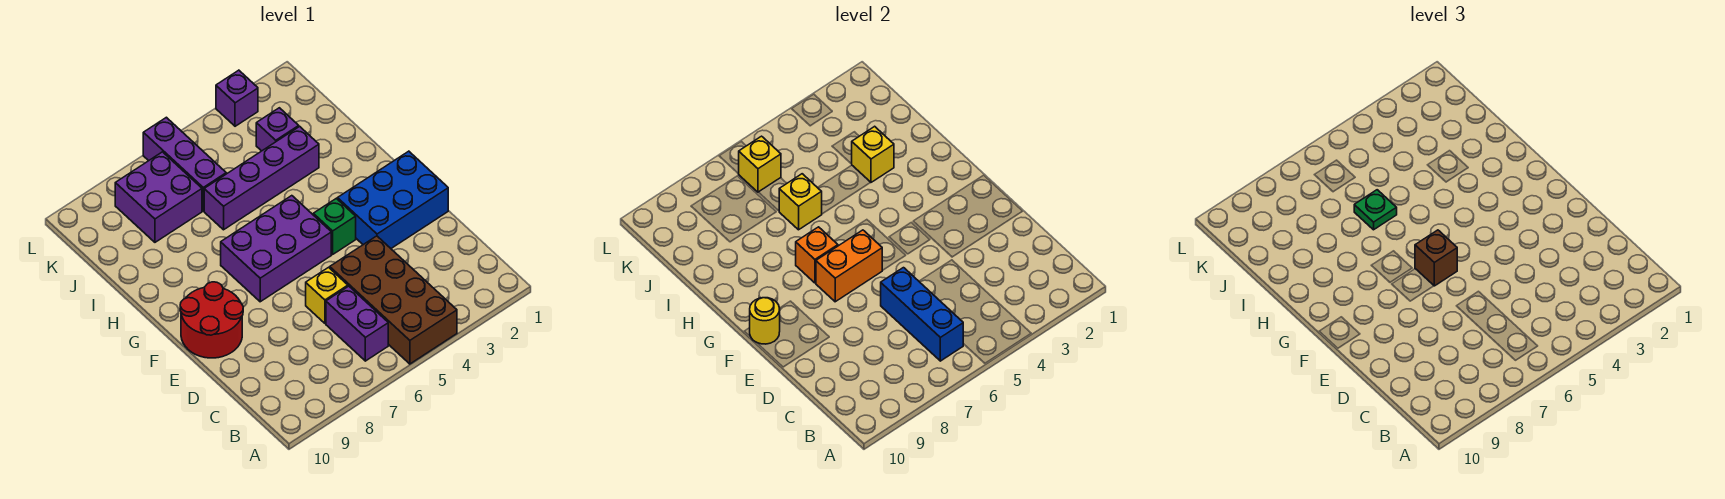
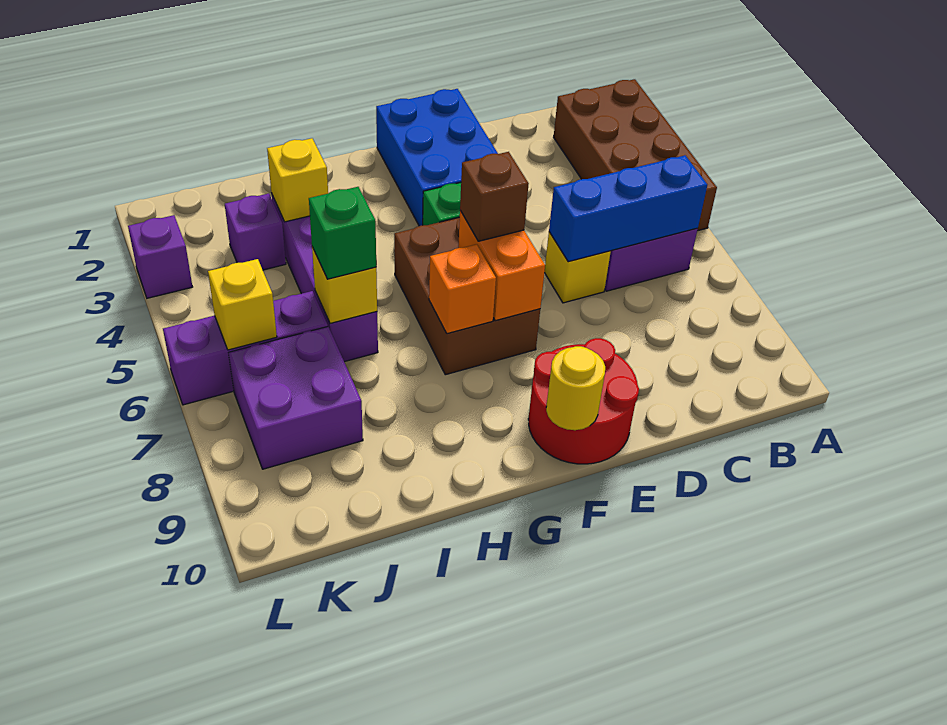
brown 2x4 brick [330,236,457,364] -> brown 2x4 brick turned to [554,79,717,231]
purple 2x3 brick [221,196,331,302] -> brown 2x3 brick [394,217,540,375]
green 1x1 plate [1354,190,1397,230] -> green 1x1 brick [309,187,376,279]

